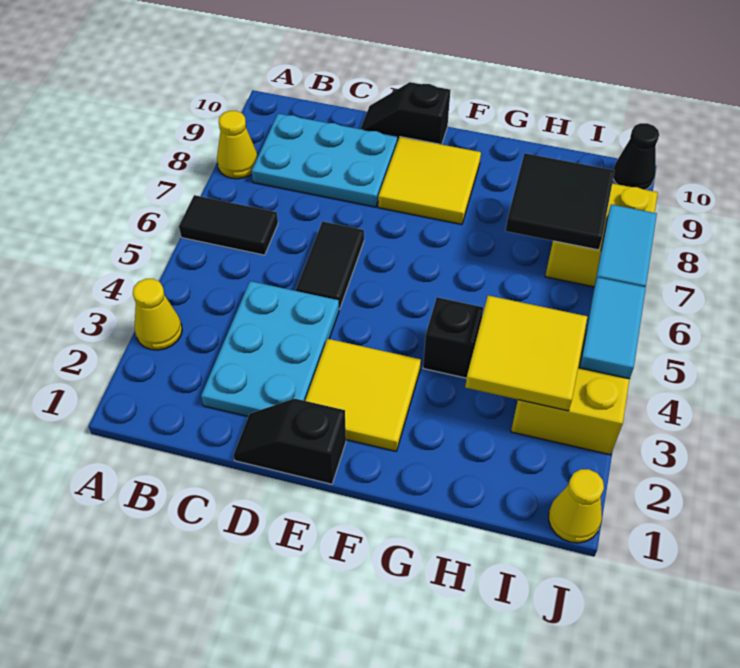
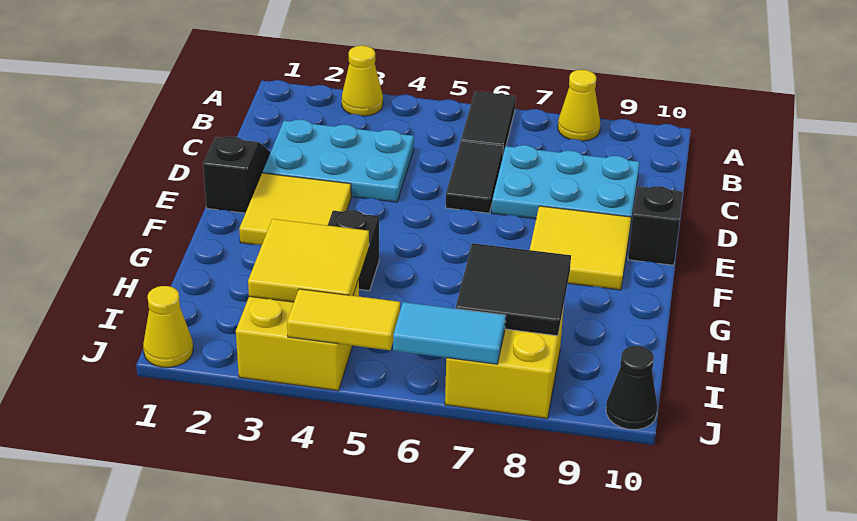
cyan 2x3 plate [251,114,397,207] -> cyan 2x3 plate turned to [492,145,639,220]
black 1x2 tile [296,221,364,309] -> black 1x2 tile turned to [446,141,503,213]
cyan 1x2 tile [580,277,646,379] -> yellow 1x2 tile [287,289,400,350]

